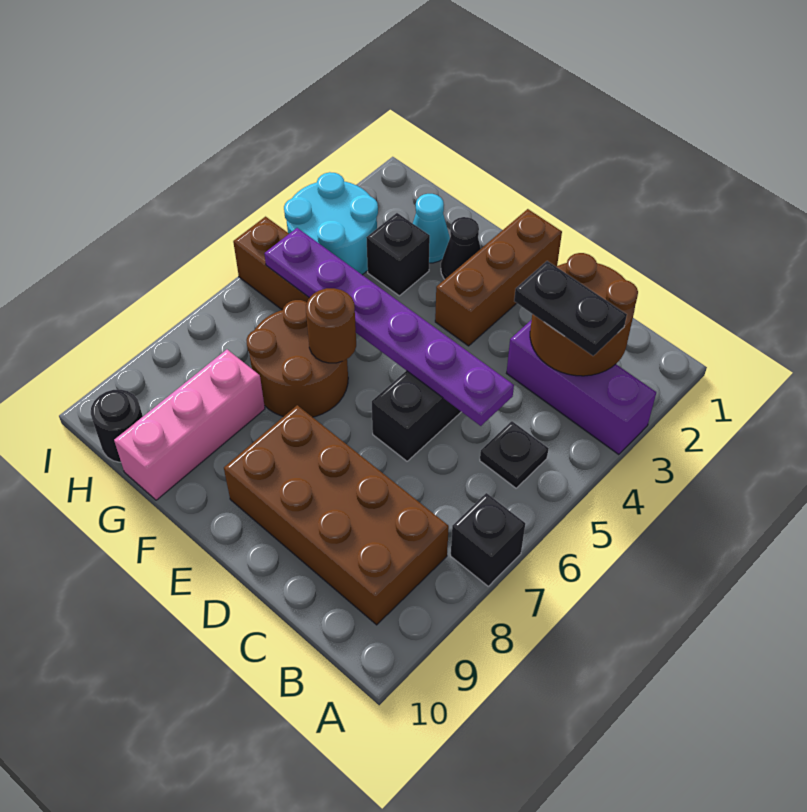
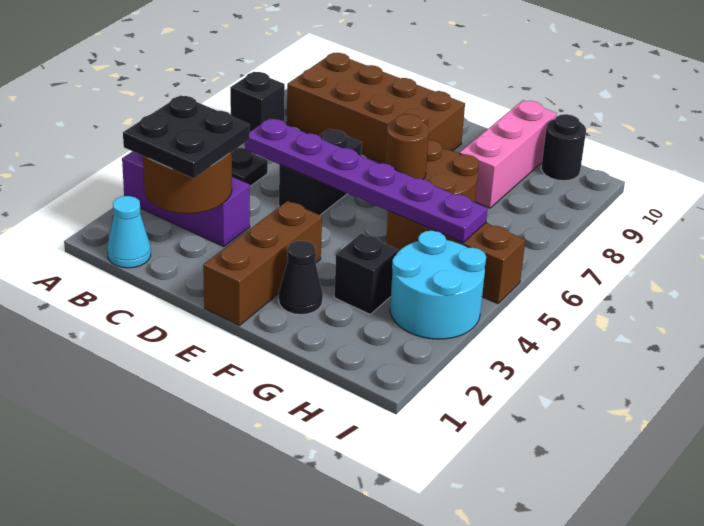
black 1x2 plate [514,261,627,356] -> black 2x2 plate [123,95,250,178]
cyan 1x1 cone [413,194,450,263] -> cyan 1x1 cone moved to [107,196,151,268]

